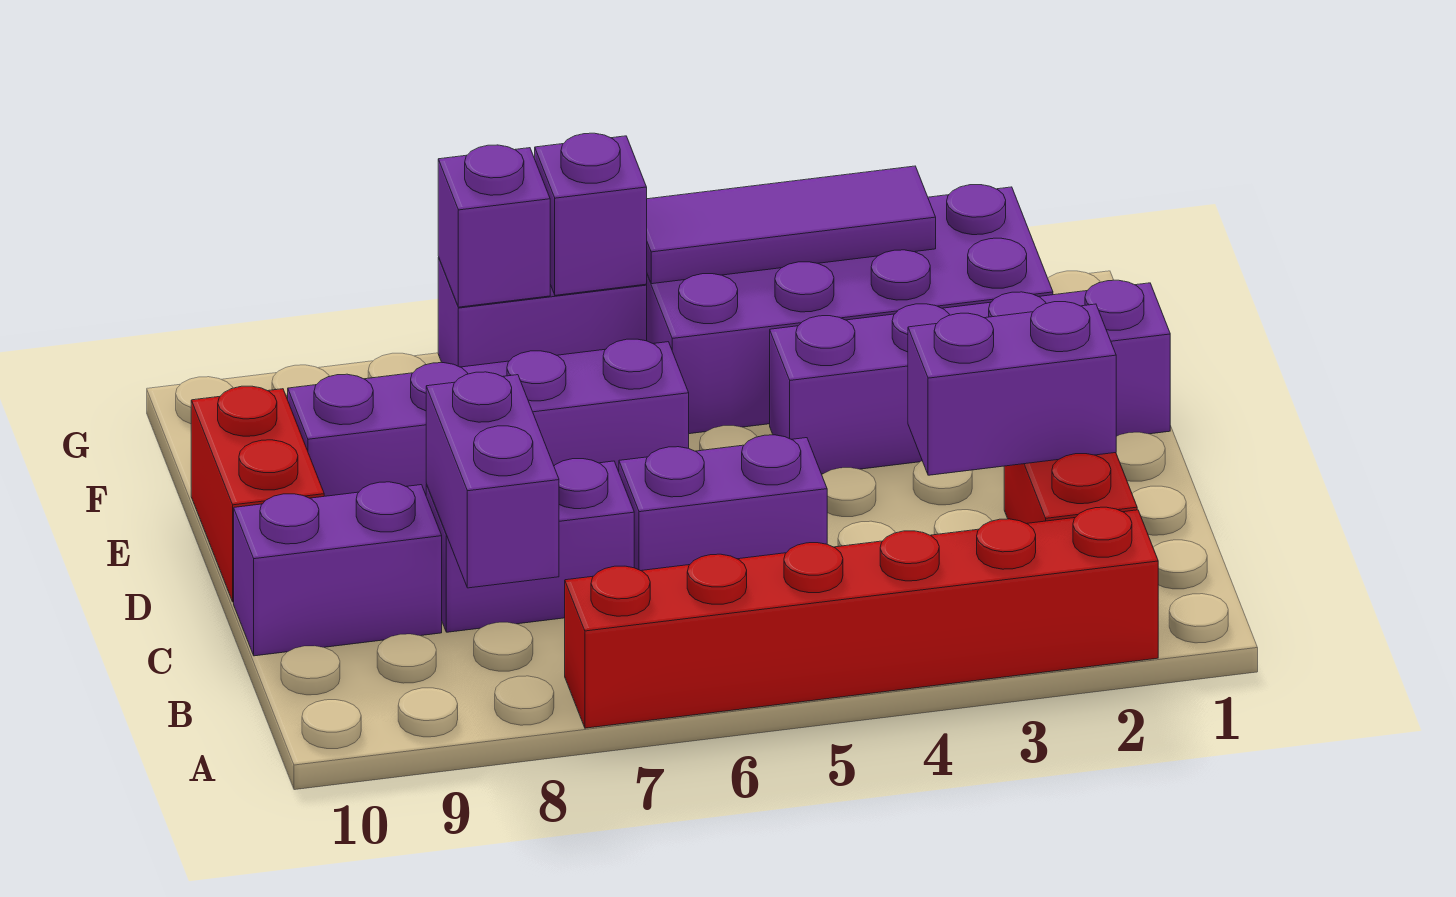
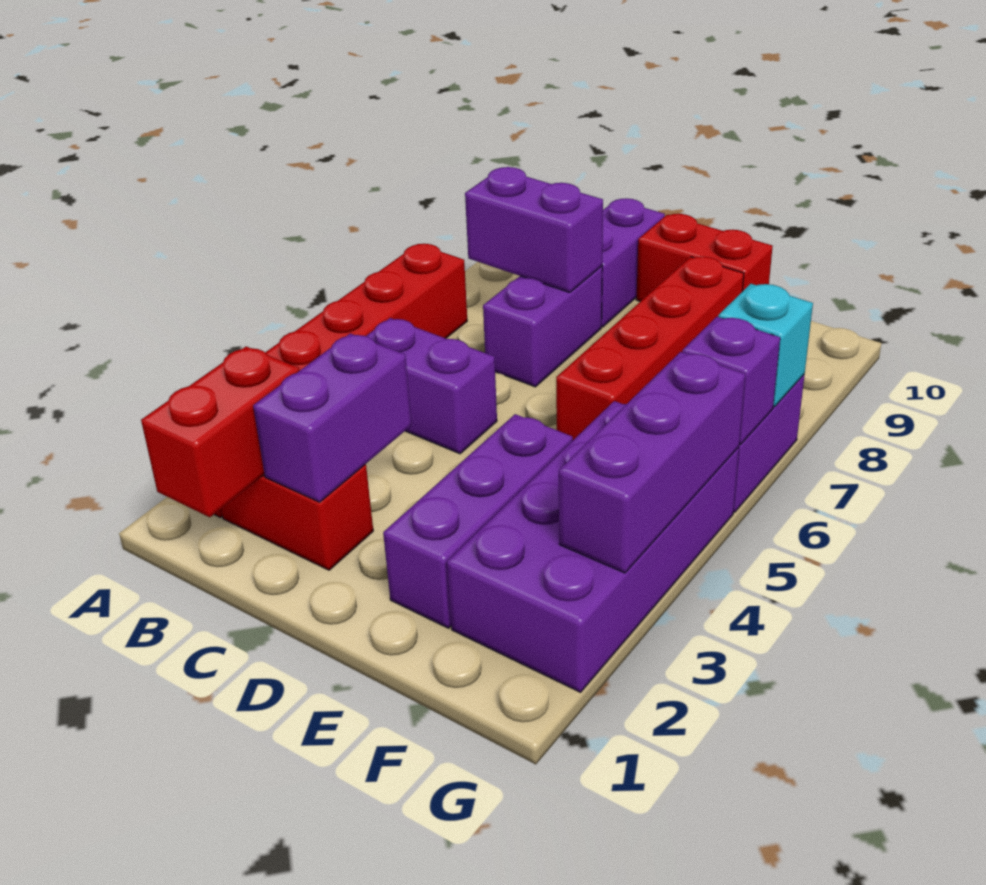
none -> red 1x2 brick [141,347,300,517]
purple 1x2 brick [619,435,827,571] -> purple 1x2 brick turned to [366,318,497,454]
purple 1x4 brick [770,280,1170,474] -> purple 1x3 brick [383,414,573,628]
purple 1x4 brick [288,339,689,496] -> red 1x4 brick [556,257,744,440]
purple 1x3 tile [647,166,936,284] -> purple 1x3 brick [559,352,745,573]
purple 1x1 brick [438,145,550,307] -> cyan 1x1 brick [718,284,813,407]

